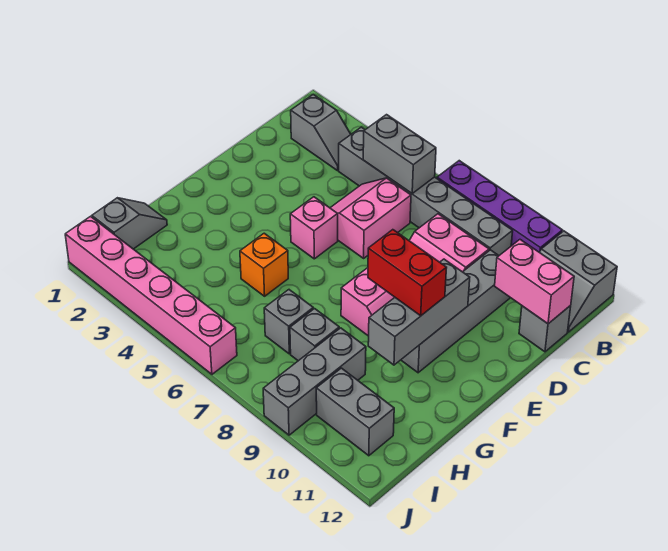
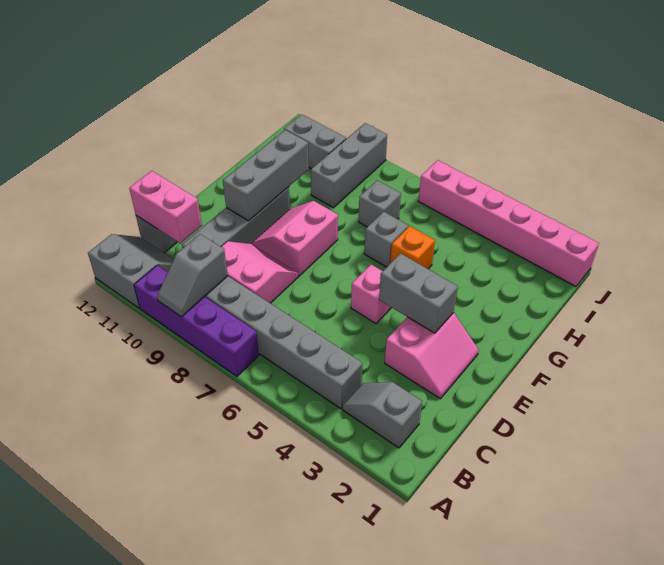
grey 1x2 brick [363,115,436,193] -> grey 1x2 brick moved to [379,253,458,333]
pink 2x2 slope [331,178,411,258] -> pink 2x2 slope moved to [385,313,479,399]
red 1x2 brick [368,230,447,316] -> none
grey 1x2 slope [92,198,167,249] -> grey 1x2 slope moved to [157,234,228,317]
grey 1x1 brick [290,309,339,361] -> grey 1x1 brick moved to [364,212,408,267]

